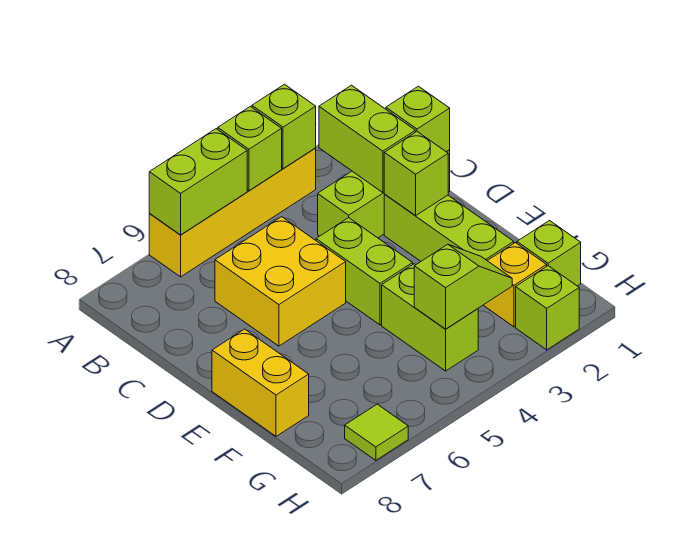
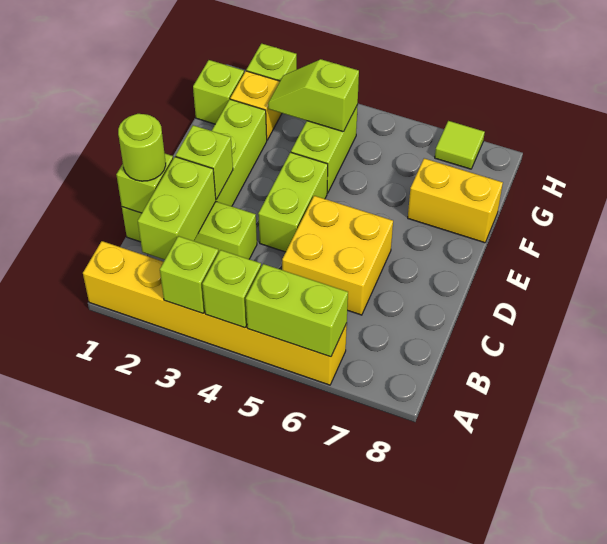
yellow 1x4 brick [149,148,316,277] -> yellow 1x6 brick [83,241,347,385]
none -> lime 1x1 round brick [118,114,166,181]
yellow 1x2 brick [212,329,309,436] -> yellow 1x2 brick turned to [408,158,503,243]

